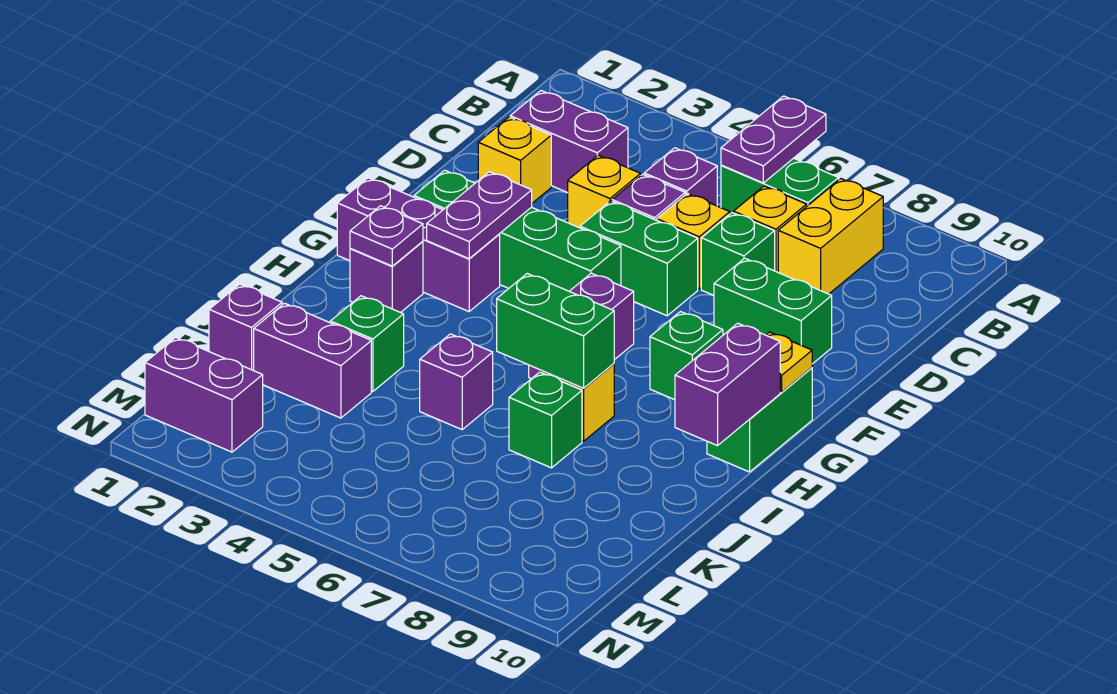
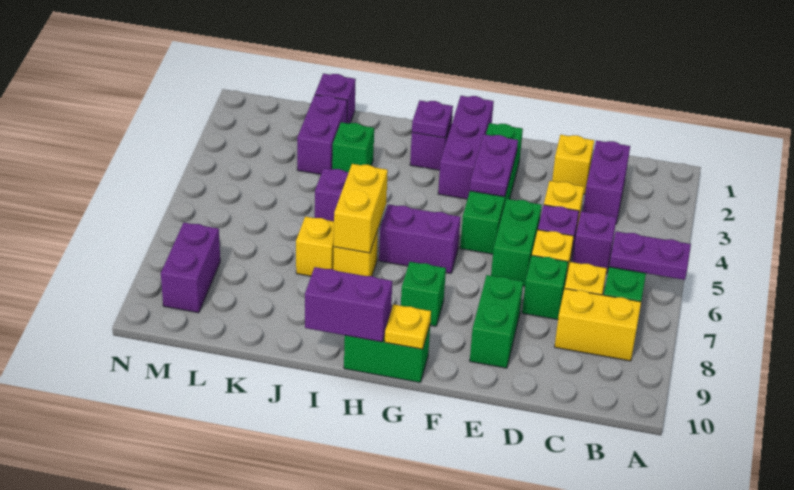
purple 1x2 plate [427,172,532,259] -> purple 1x2 plate turned to [470,134,518,197]
green 1x2 brick [497,274,614,388] -> yellow 1x2 brick [334,164,388,253]
green 1x1 brick [509,372,582,468] -> yellow 1x1 brick [296,217,334,276]
purple 1x2 brick [145,337,263,452] -> purple 1x2 brick moved to [161,223,220,313]

